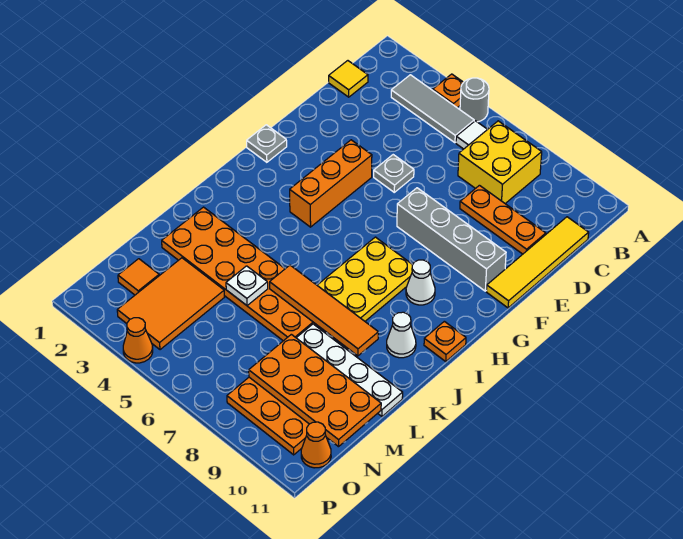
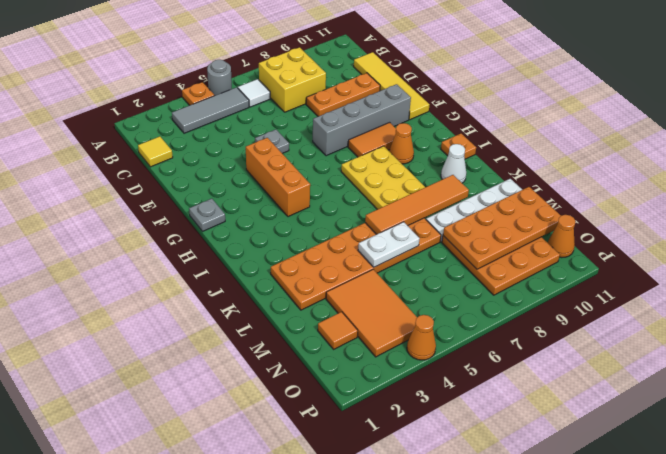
none -> orange 1x2 tile [348,123,396,157]
white 1x1 cone [406,260,435,305] -> orange 1x1 cone [389,123,414,164]
white 1x1 plate [226,266,268,306] -> white 1x2 plate [358,222,420,267]

